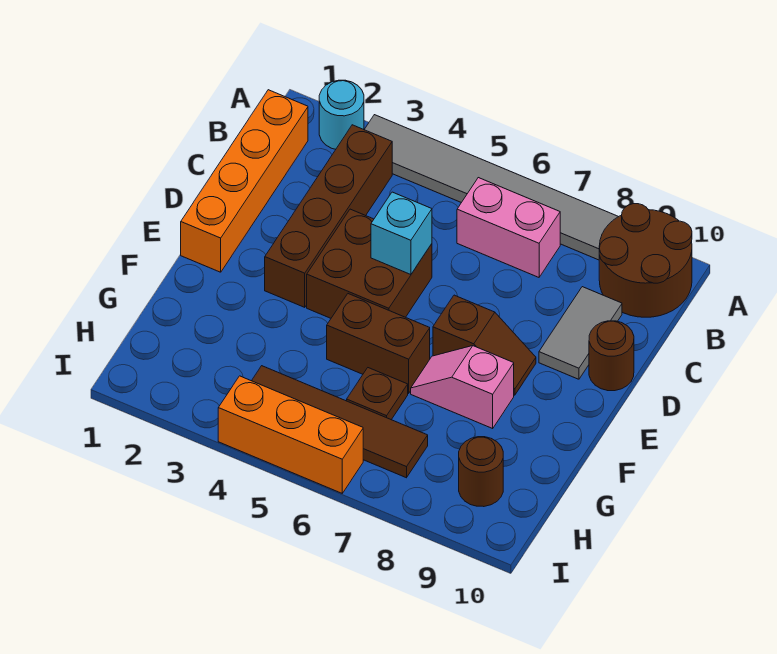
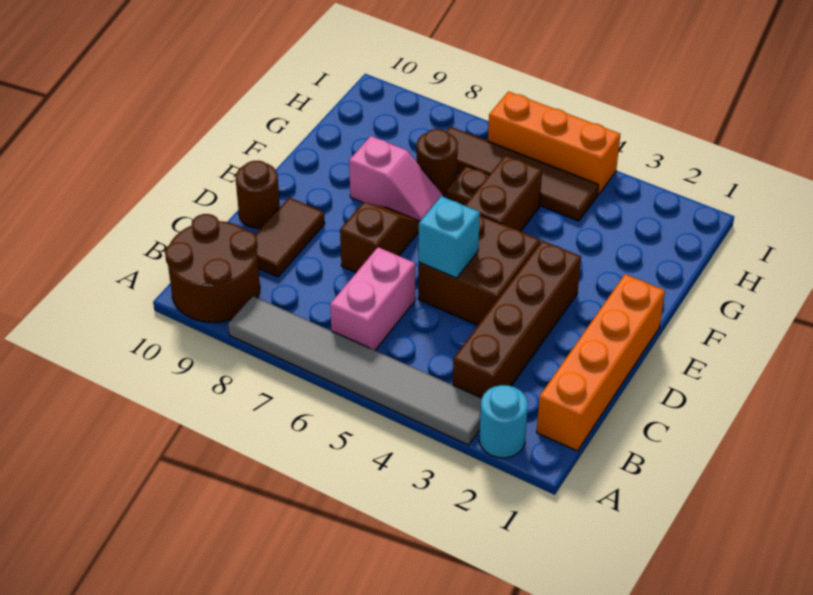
pink 1x2 brick [457,178,560,277] -> pink 1x2 brick turned to [330,247,415,350]
grey 1x2 tile [539,287,622,379] -> brown 1x2 tile [255,197,325,277]
brown 1x2 slope [433,295,536,395] -> brown 1x2 slope turned to [340,203,420,273]
brown 1x2 brick [327,294,430,393] -> brown 1x2 brick turned to [465,155,542,231]
brown 1x1 round brick [459,437,503,507] -> brown 1x1 round brick moved to [417,129,458,195]

